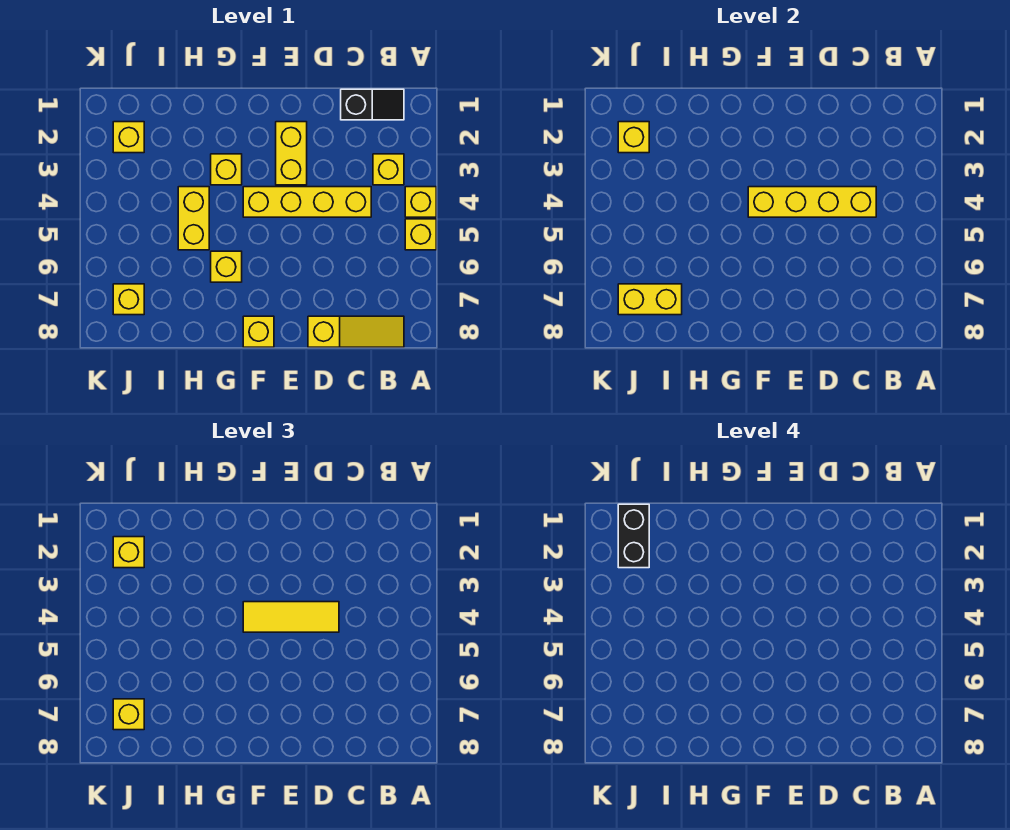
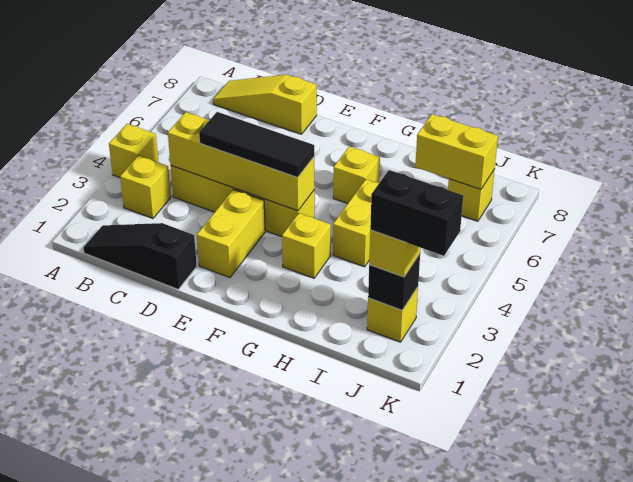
yellow 1x1 brick [405,219,436,250] -> none
black 1x2 slope [341,89,404,120] -> black 1x3 slope [83,223,197,289]
yellow 1x3 tile [243,602,339,632] -> black 1x3 tile [199,112,314,178]
yellow 1x1 brick [243,316,274,347] -> none
black 1x2 brick [618,504,649,568] -> black 1x2 brick turned to [370,170,463,256]
yellow 1x1 brick [618,122,649,153] -> black 1x1 brick [368,254,420,310]
yellow 1x1 brick [113,699,144,730] -> none

